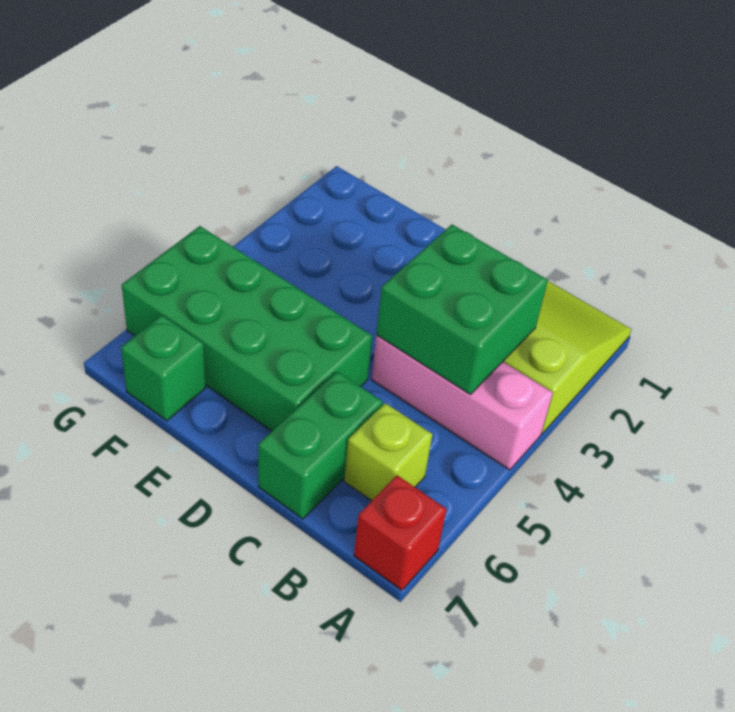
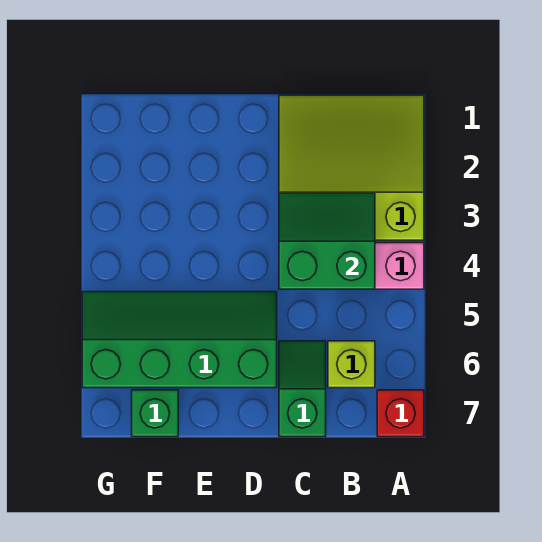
green 2x2 brick [376,225,548,395] -> green 2x2 slope [279,193,375,289]
green 1x2 brick [258,372,383,519] -> green 1x2 slope [279,341,326,437]
green 2x4 brick [122,226,372,431] -> green 2x4 slope [82,292,277,388]

